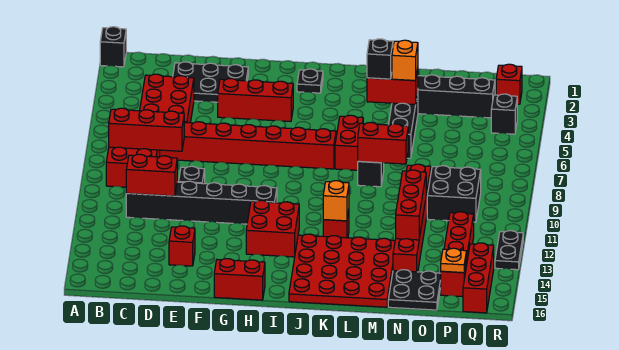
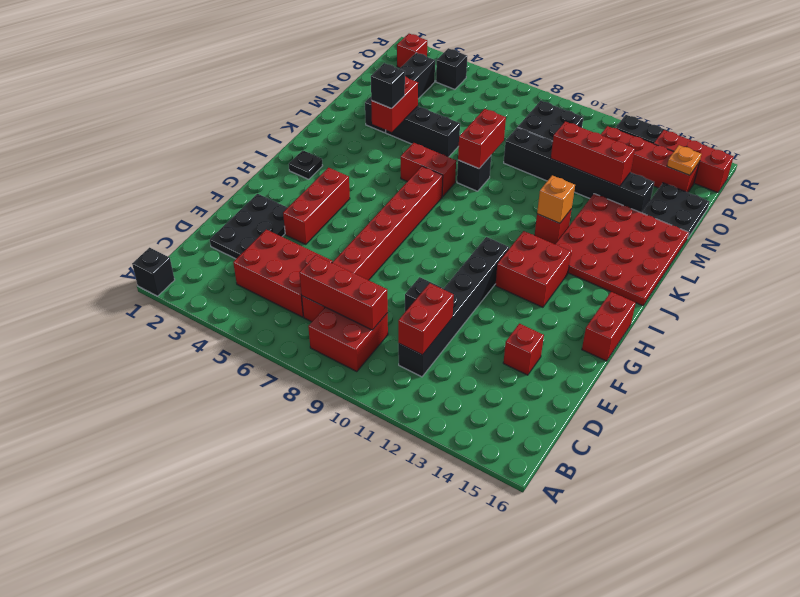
red 1x3 brick [109,108,184,151] -> red 1x3 brick turned to [299,255,388,330]
orange 1x1 brick [392,40,418,81] -> none
red 1x6 brick [393,164,431,272] -> black 1x6 brick [504,127,654,213]

